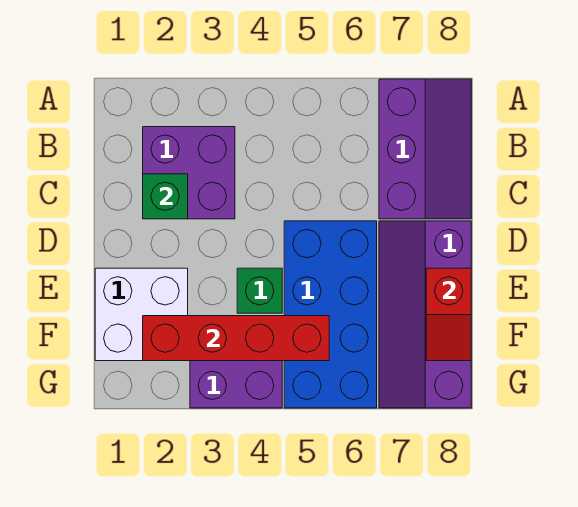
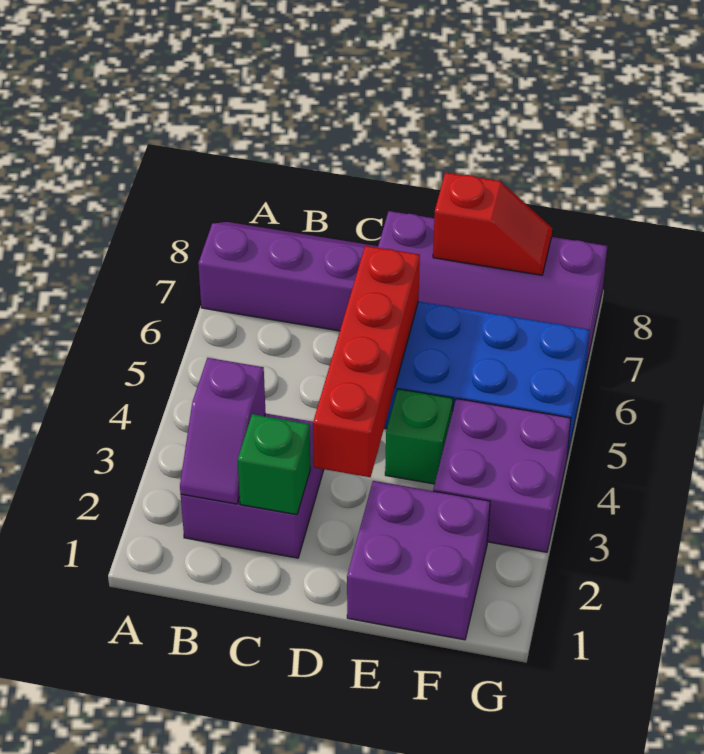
none -> purple 1x2 slope [180,358,266,504]
white 2x2 brick [95,268,188,361] -> purple 2x2 brick [347,481,490,640]
red 1x4 brick [143,316,329,361] -> red 1x4 brick moved to [313,246,420,477]

